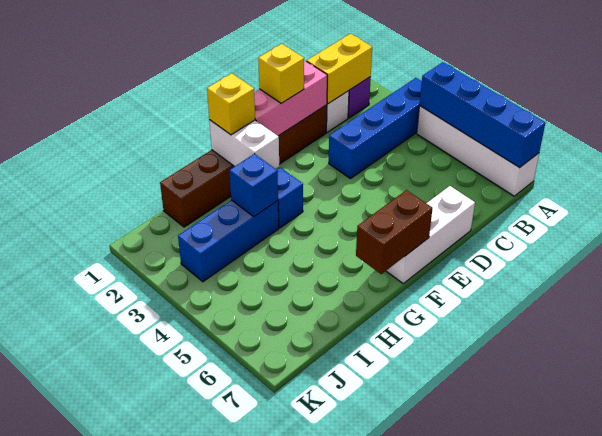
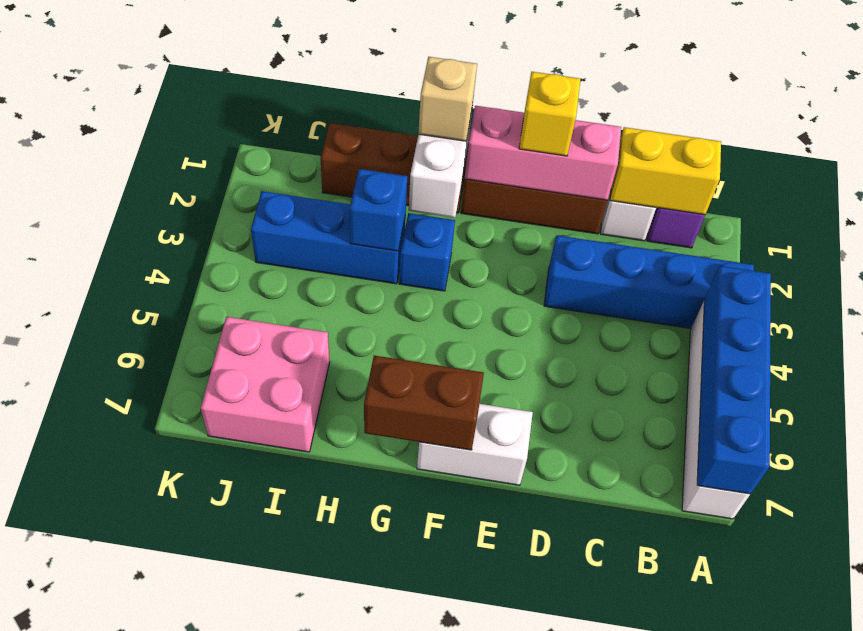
white 1x3 brick [386,186,475,283] -> white 1x2 brick [417,404,533,485]
yellow 1x1 brick [207,73,255,135] -> tan 1x1 brick [418,57,477,141]
none -> pink 2x2 brick [201,317,330,452]

